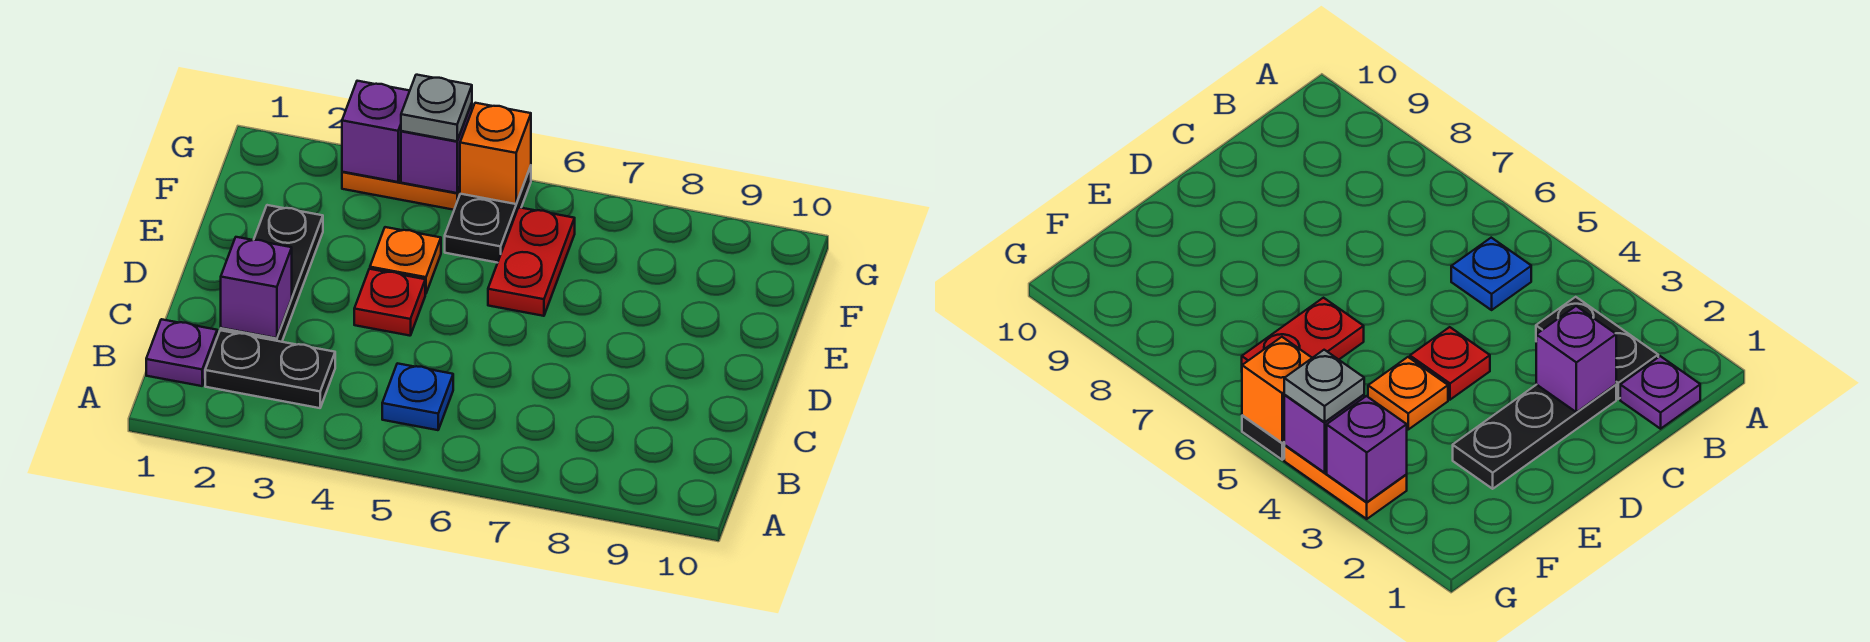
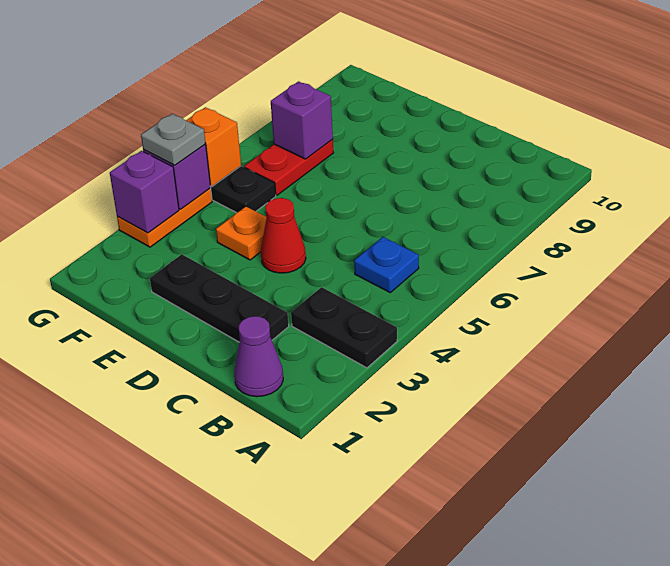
purple 1x1 plate [146,319,217,386] -> purple 1x1 cone [234,316,283,397]
black 1x2 plate [205,330,335,408] -> black 1x2 plate turned to [291,287,397,368]
purple 1x1 brick [221,237,292,338] -> purple 1x1 brick moved to [271,81,333,159]
red 1x1 plate [354,269,425,336] -> red 1x1 cone [261,198,306,273]
red 1x2 plate [488,207,575,316] -> red 1x2 plate turned to [244,139,333,195]

